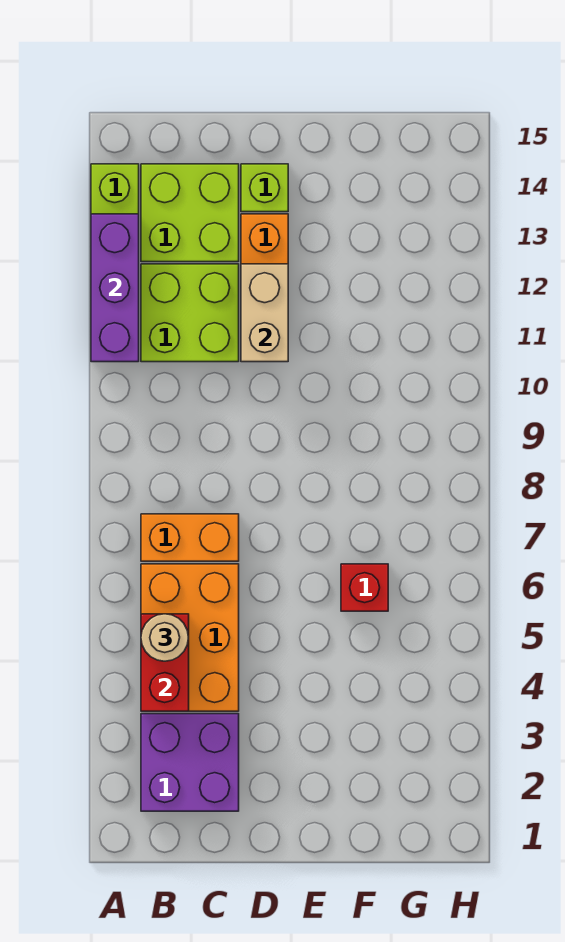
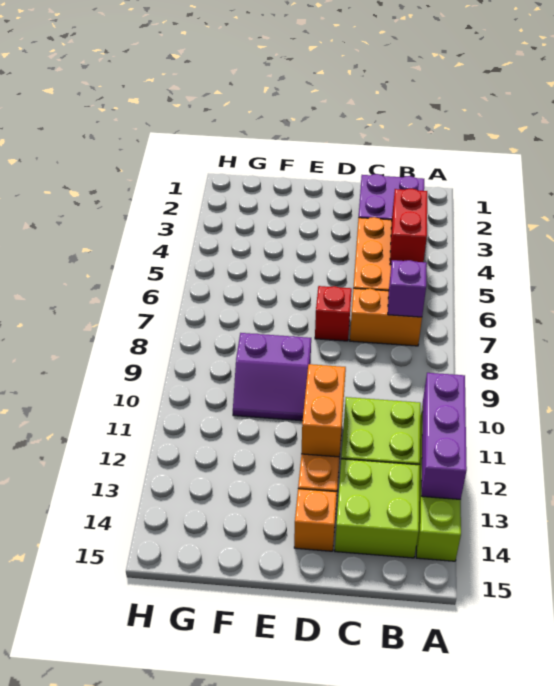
tan 1x1 round brick [141,614,189,661] -> none
none -> purple 1x1 brick [388,260,427,317]
tan 1x2 brick [241,264,288,362] -> orange 1x2 brick [301,364,346,457]
lime 1x1 brick [241,164,288,212] -> orange 1x1 brick [294,489,337,551]
none -> purple 2x2 slope [233,333,311,421]
red 1x1 brick [341,564,388,611] -> red 1x1 brick moved to [315,286,352,341]

